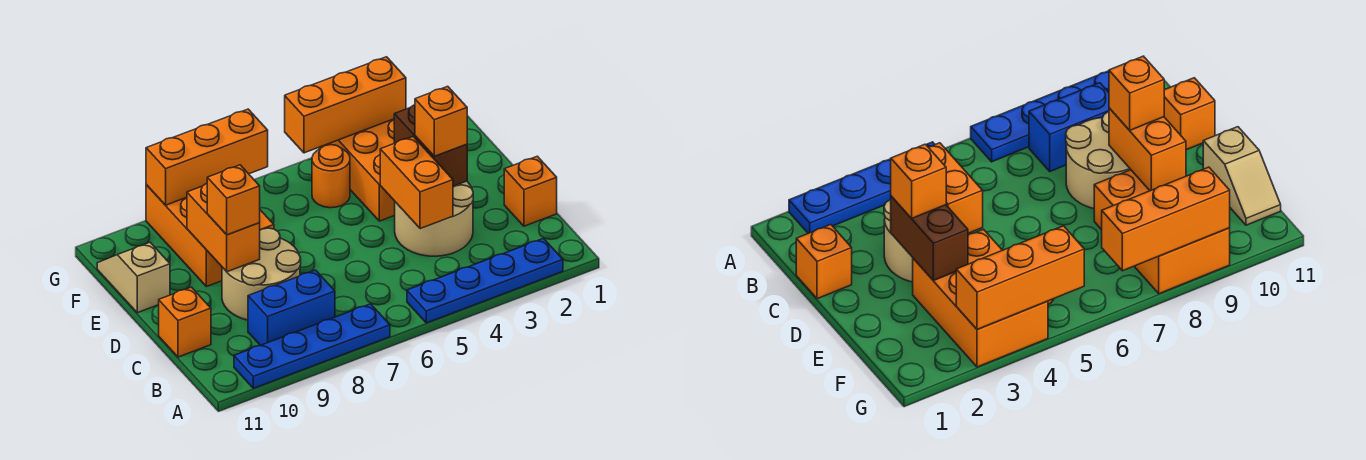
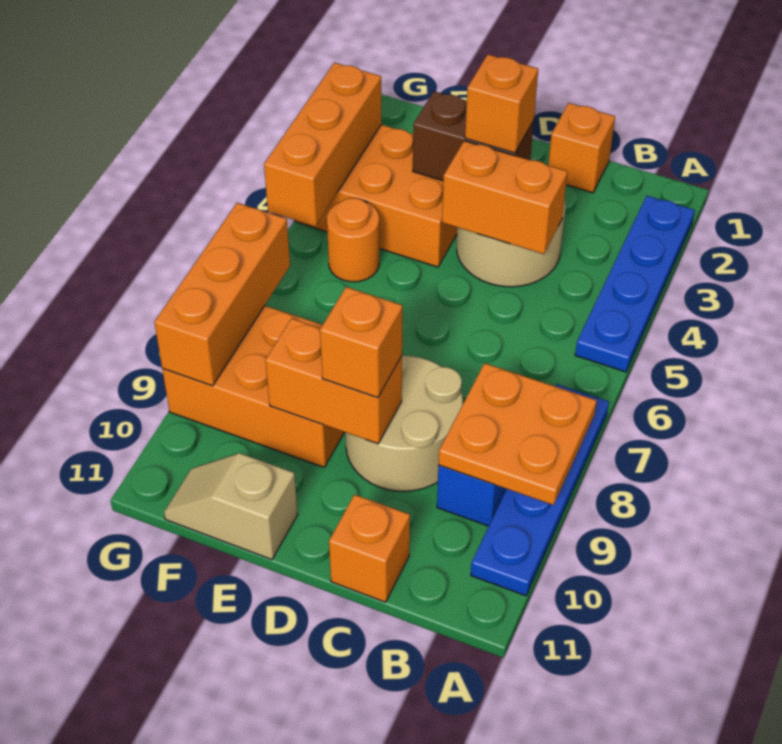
none -> orange 2x2 plate [438,363,597,505]

